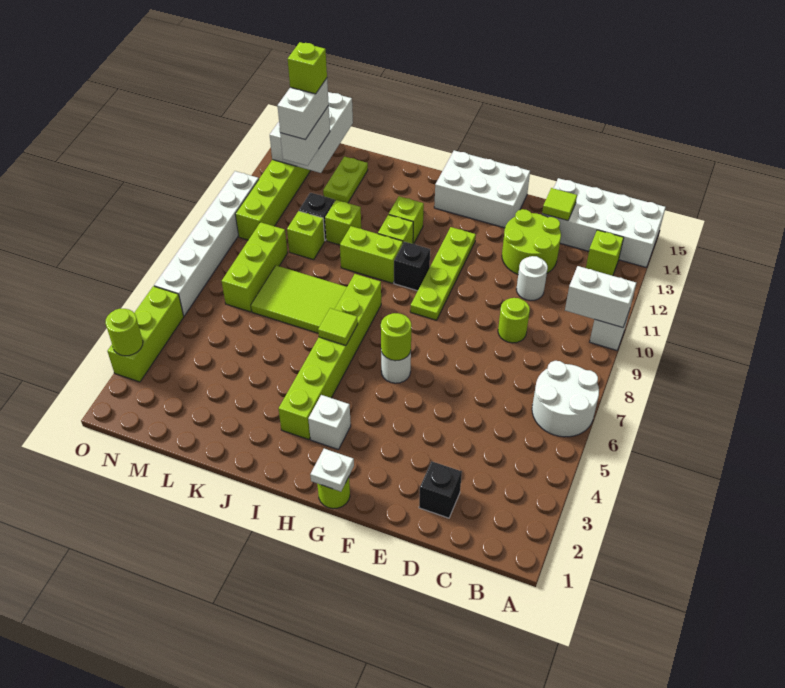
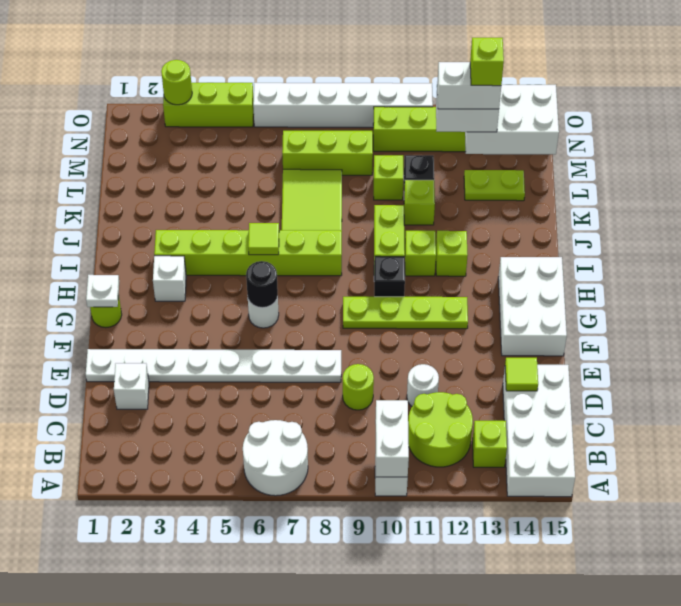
black 1x1 brick [419,461,462,518] -> white 1x1 brick [114,363,149,409]
lime 2x2 round brick [502,209,561,274] -> lime 2x2 round brick moved to [408,392,473,467]
none -> white 1x8 plate [86,349,341,382]
lime 1x1 round brick [381,313,411,361] -> black 1x1 round brick [246,261,278,308]

